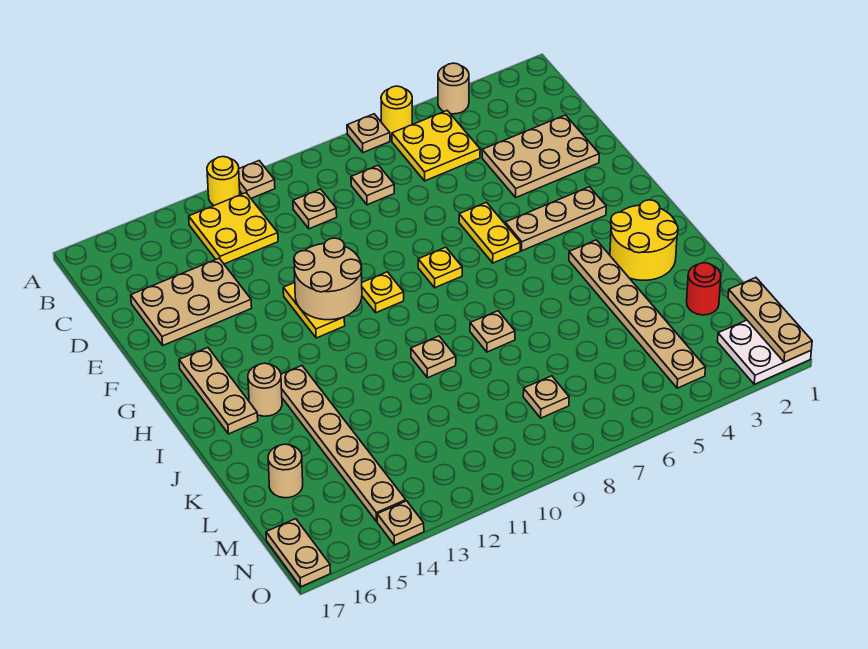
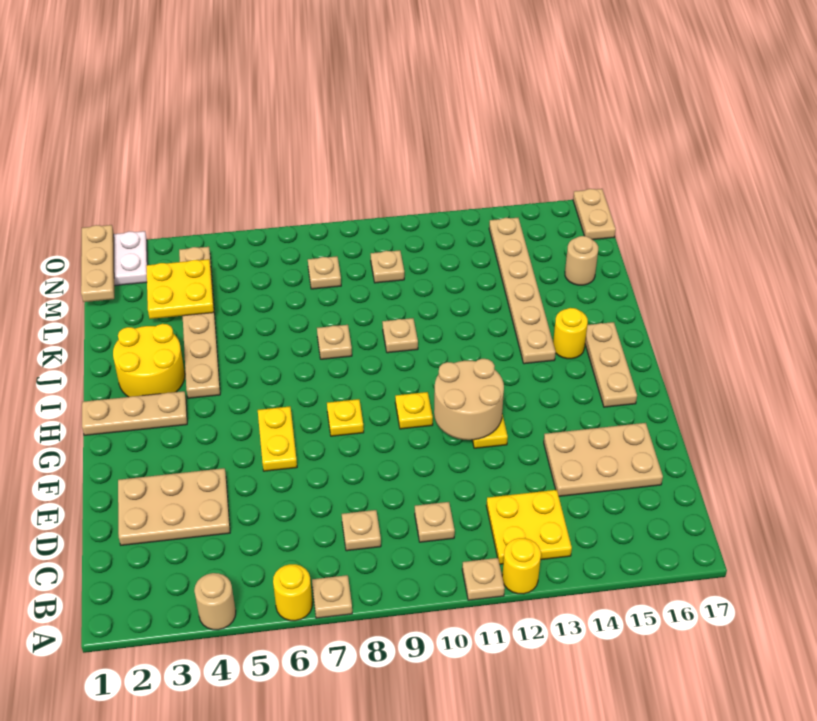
yellow 2x2 plate [392,111,480,181] -> yellow 2x2 plate moved to [146,259,214,319]
tan 1x3 plate [505,187,606,251] -> tan 1x3 plate moved to [82,391,187,435]
tan 1x1 round brick [248,363,282,416] -> yellow 1x1 round brick [553,308,588,359]
red 1x1 round brick [687,263,721,315] -> none
tan 1x1 plate [377,501,424,545] -> tan 1x1 plate moved to [371,250,404,283]

